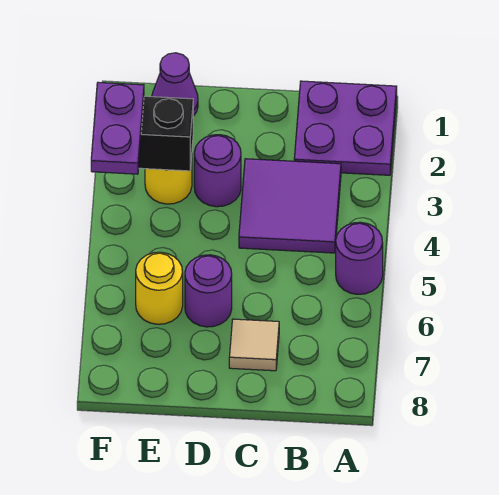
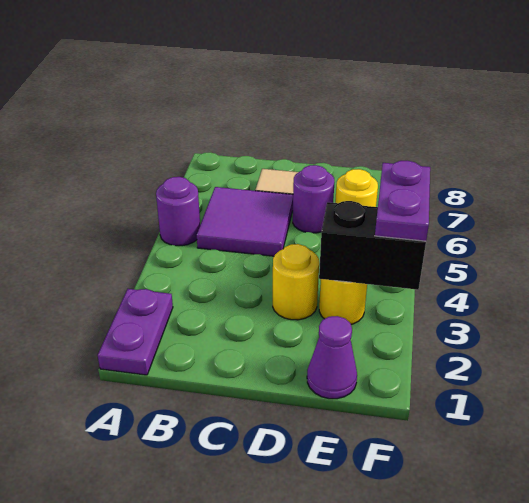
purple 2x2 plate [294,81,397,175] -> purple 1x2 plate [98,289,173,375]
purple 2x2 tile [239,159,341,253] -> purple 2x2 tile moved to [197,187,293,256]
purple 1x1 round brick [194,135,241,207] -> yellow 1x1 round brick [273,244,319,320]

